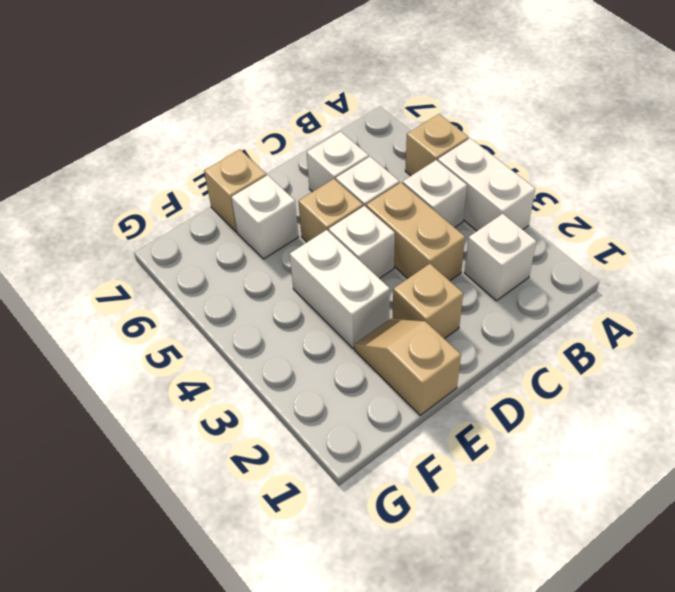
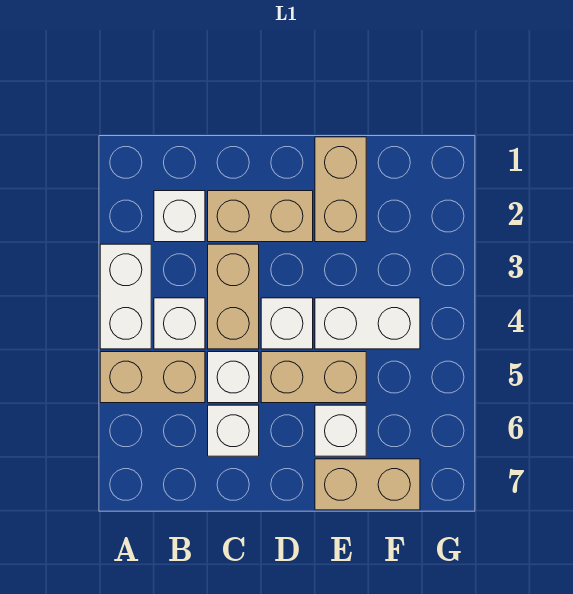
tan 1x1 brick [405,114,469,176] -> tan 1x2 brick [100,352,205,403]
tan 1x1 brick [393,264,463,339] -> tan 1x2 brick [208,191,313,242]
tan 1x1 brick [298,179,363,242] -> tan 1x2 brick [261,352,366,403]
tan 1x2 slope [354,319,461,415] -> tan 1x2 brick [315,137,366,242]
white 1x2 brick [290,230,390,348] -> white 1x2 brick turned to [315,298,420,349]
tan 1x1 brick [204,150,267,232] -> tan 1x2 brick [315,459,420,510]

